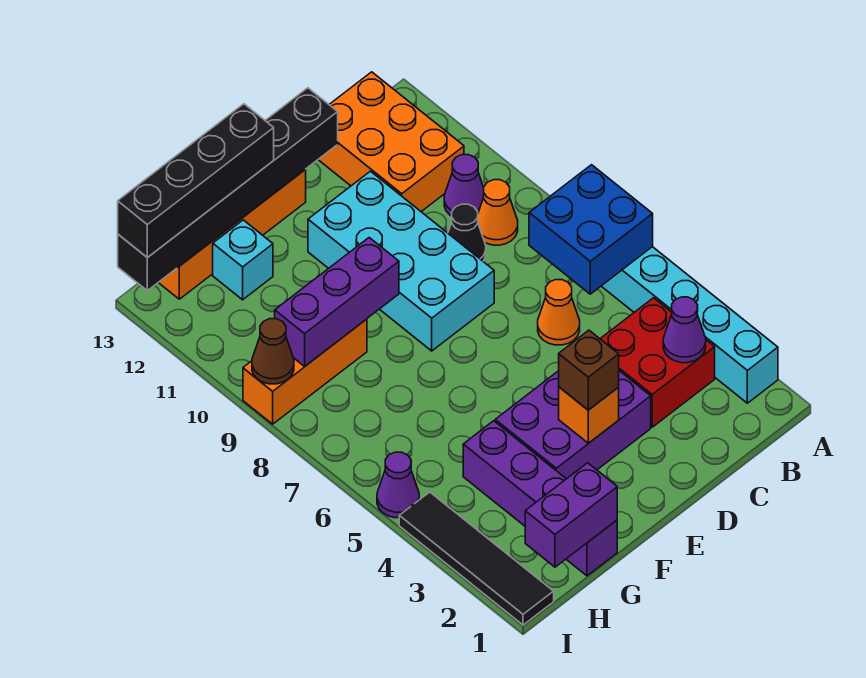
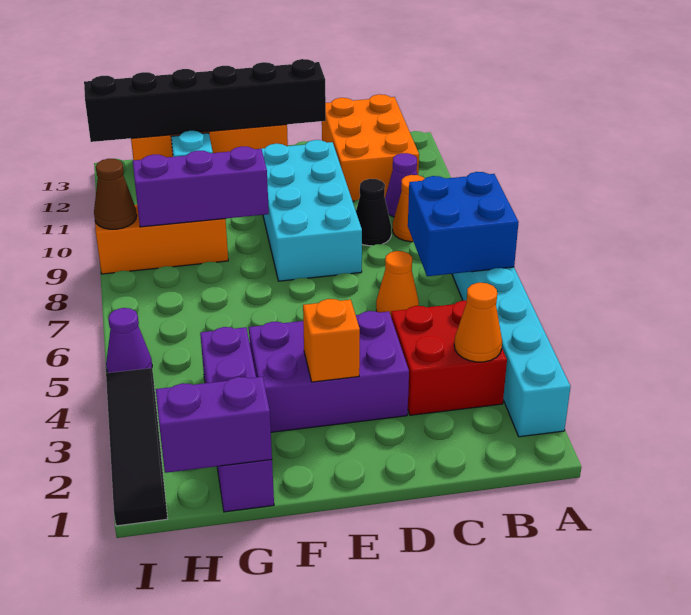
purple 1x1 cone [663,297,706,363] -> orange 1x1 cone [454,283,502,362]
brown 1x1 brick [559,330,619,410] -> none
black 1x4 brick [118,104,274,258] -> none

